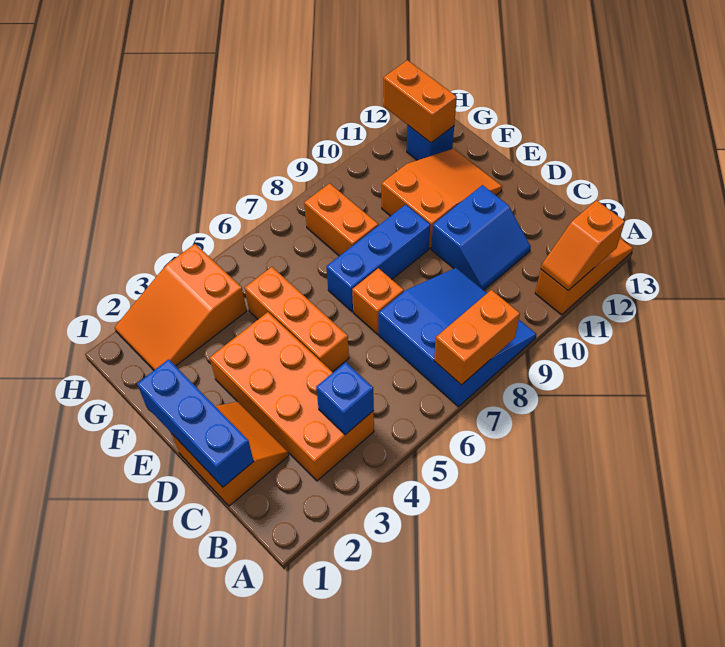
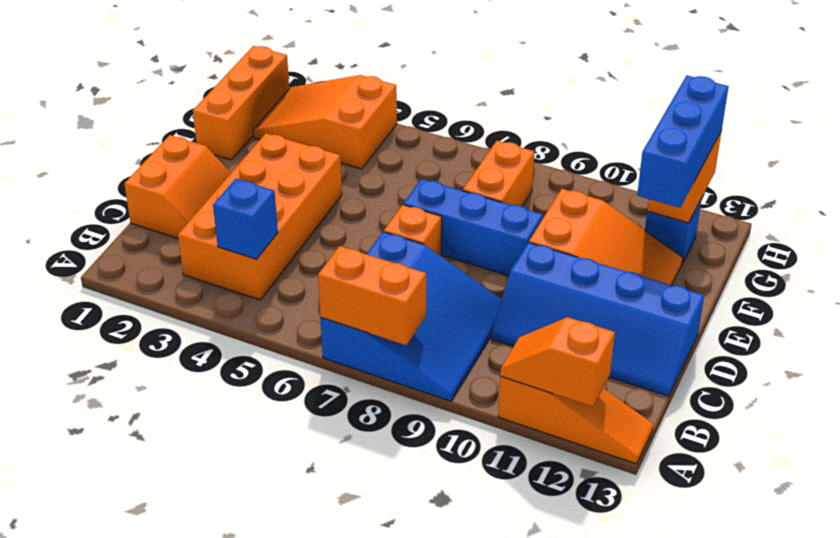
blue 1x3 brick [137,359,254,487] -> blue 1x3 brick moved to [637,76,729,208]
blue 2x2 slope [431,185,531,290] -> blue 2x4 slope [491,242,704,396]
orange 1x3 brick [245,267,349,372] -> orange 1x3 brick moved to [193,46,289,160]

